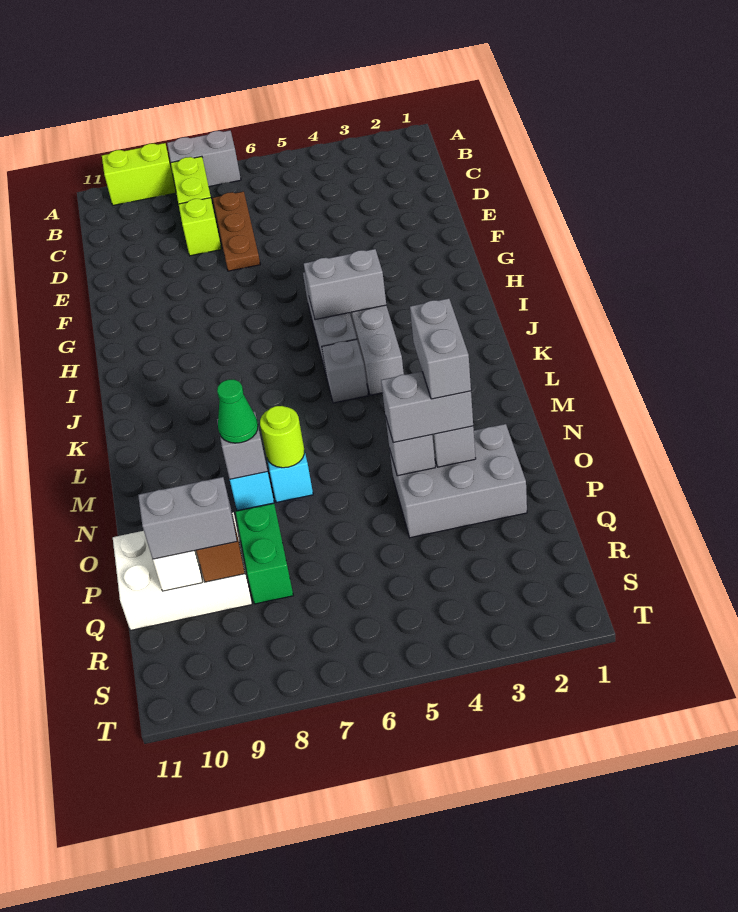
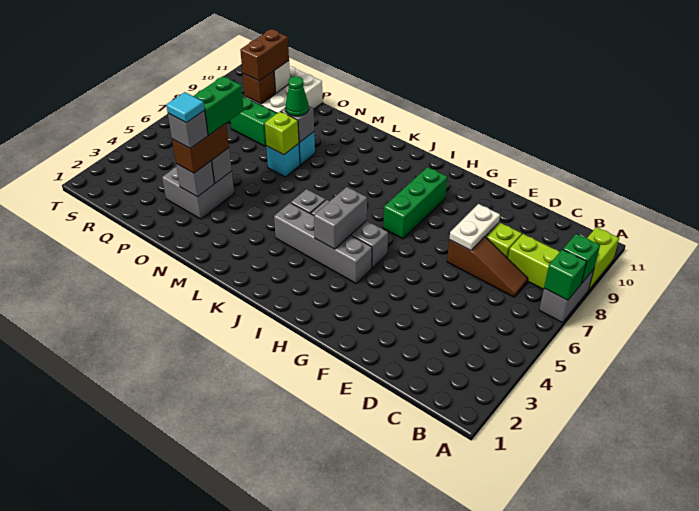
none -> green 1x1 brick [544,250,587,300]
none -> green 1x1 brick [563,234,600,283]
brown 1x3 plate [213,192,260,271] -> brown 1x3 slope [447,237,528,297]
none -> white 1x2 plate [449,204,500,251]
none -> green 1x3 brick [383,167,447,239]
grey 1x2 brick [410,298,471,399] -> grey 1x1 brick [168,111,208,149]
lime 1x1 round brick [260,406,304,468] -> lime 1x1 brick [265,111,299,155]
grey 2x3 brick [390,424,527,538] -> grey 2x2 brick [162,167,234,219]
grey 1x2 brick [381,372,473,443] -> brown 1x2 brick [172,124,229,173]
none -> cyan 1x1 tile [166,92,205,123]
none -> green 1x2 brick [194,76,244,135]
grey 1x2 brick [138,477,237,559] -> brown 1x2 brick [240,30,289,81]

